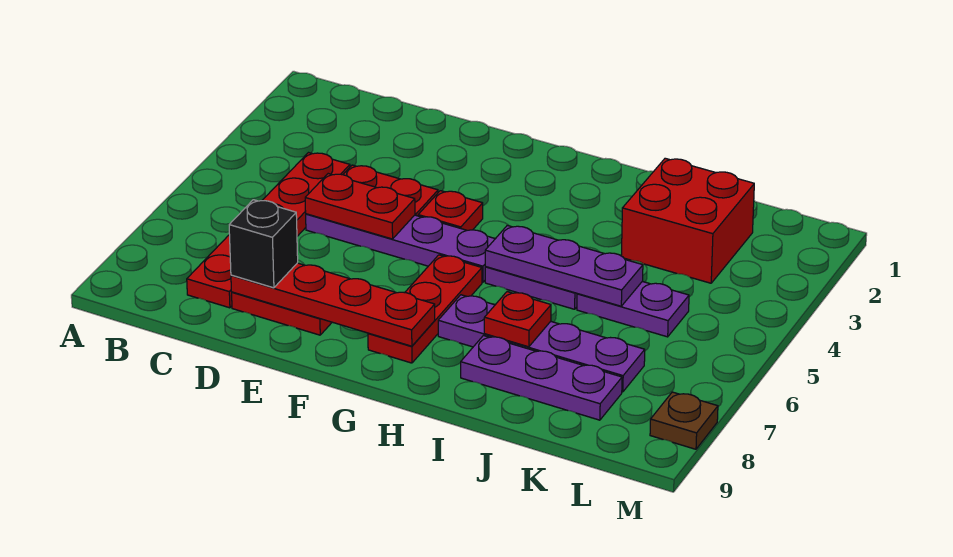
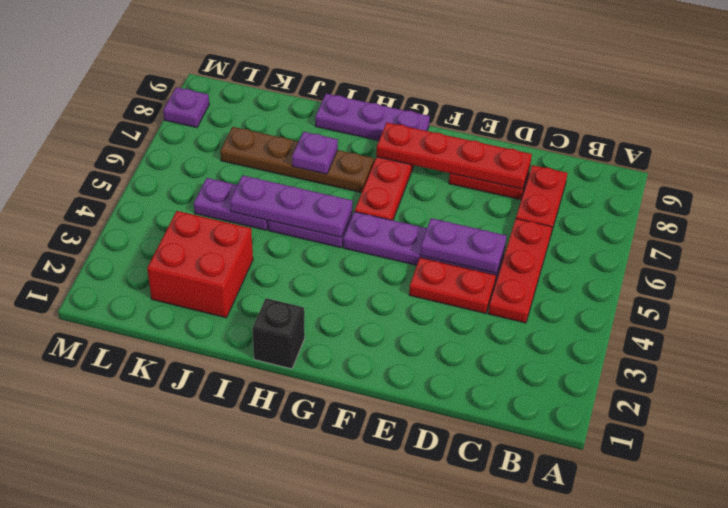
red 1x2 plate [305,174,415,239] -> purple 1x2 plate [420,218,506,273]
black 1x1 brick [229,200,298,288] -> black 1x1 brick moved to [252,298,305,369]
red 1x1 plate [418,191,483,230] -> none
purple 1x4 plate [438,295,645,392] -> brown 1x4 plate [220,127,374,193]
red 1x1 plate [484,292,551,347] -> purple 1x1 plate [292,132,338,174]
purple 1x3 plate [461,336,622,420] -> purple 1x3 plate moved to [315,94,430,141]
brown 1x1 plate [650,392,718,449] -> purple 1x1 plate [163,87,209,128]

